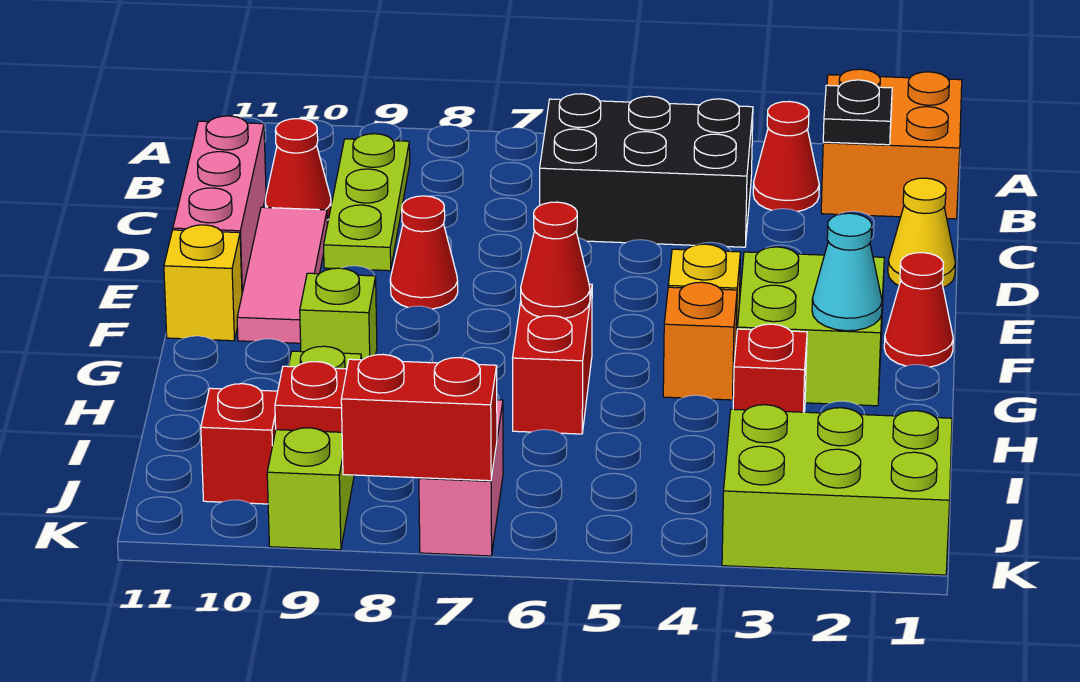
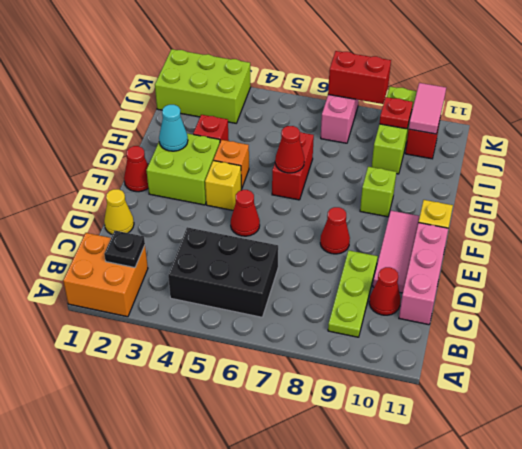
red 1x1 cone [753,102,819,211] -> red 1x1 cone moved to [231,190,260,236]
none -> pink 1x2 tile [409,83,446,134]

